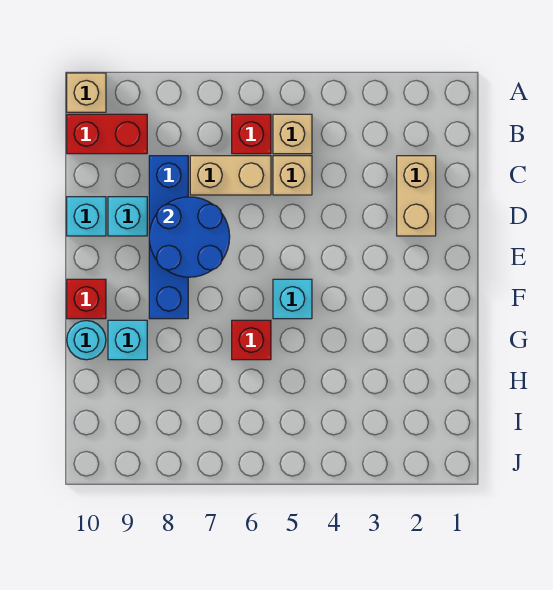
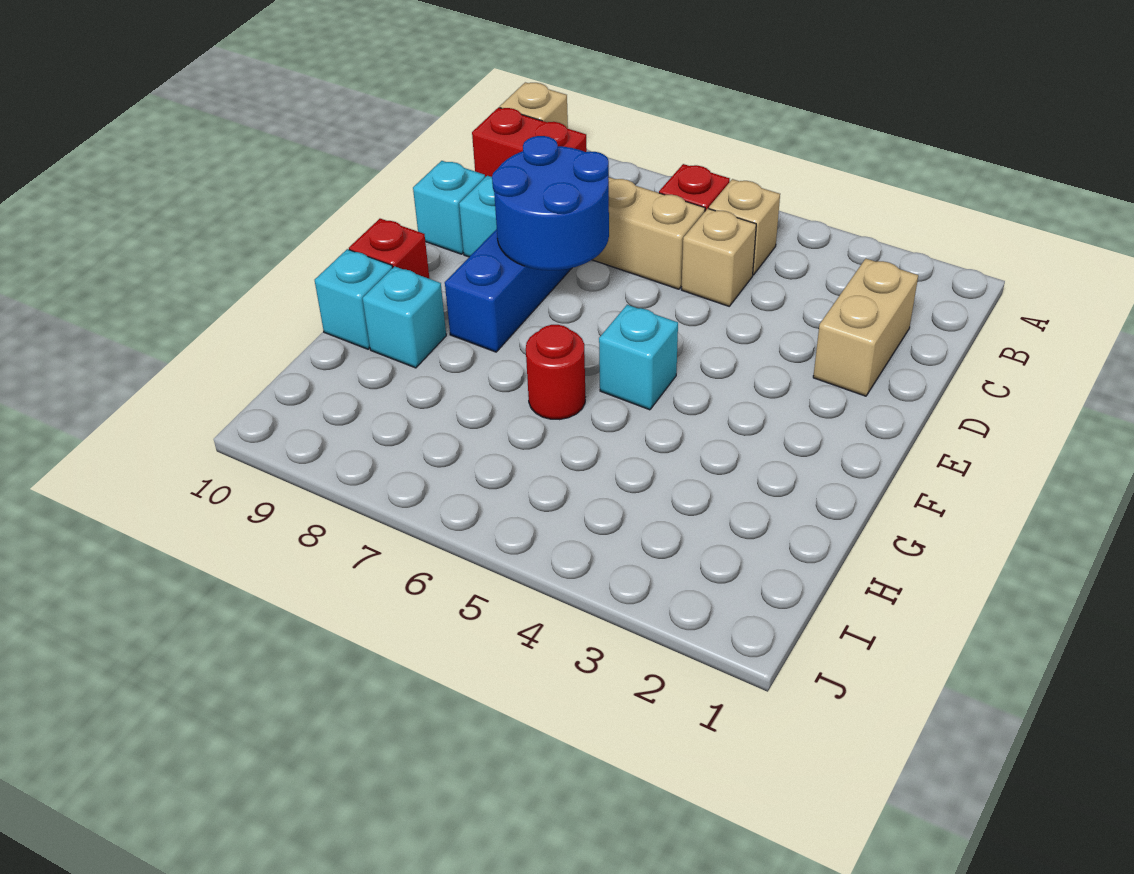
red 1x1 brick [232,320,271,360] -> red 1x1 round brick [526,325,585,420]
cyan 1x1 round brick [67,321,106,360] -> cyan 1x1 brick [315,249,392,349]

